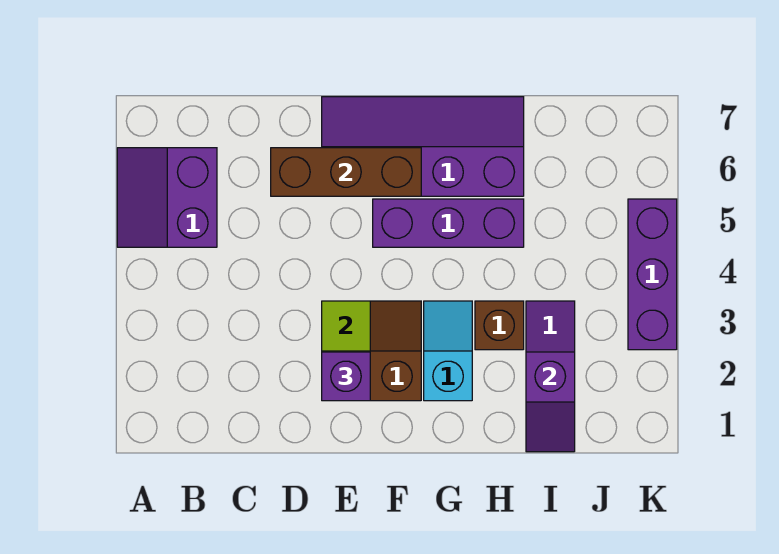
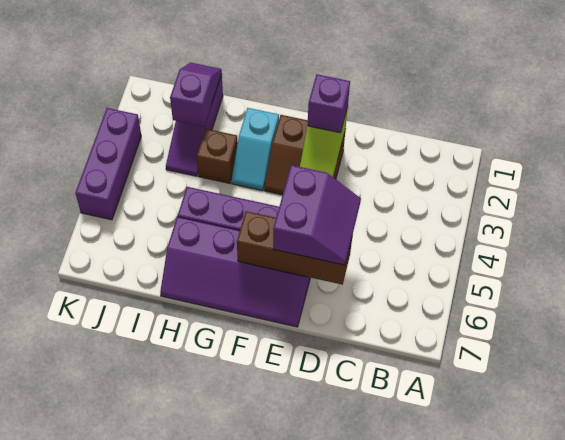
purple 2x2 slope [117,148,217,247] -> purple 2x2 slope moved to [273,165,361,265]

